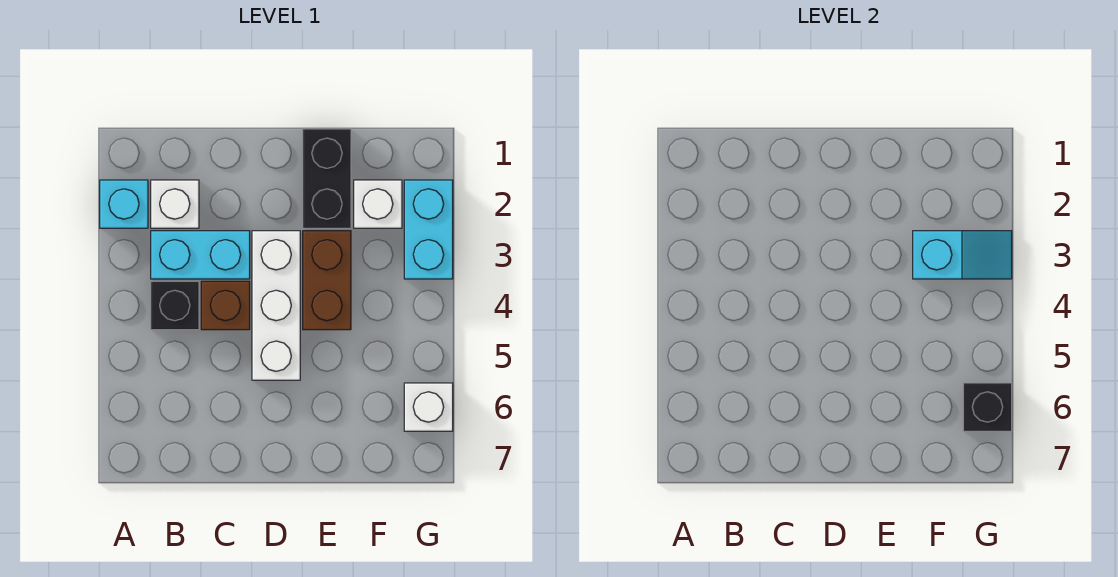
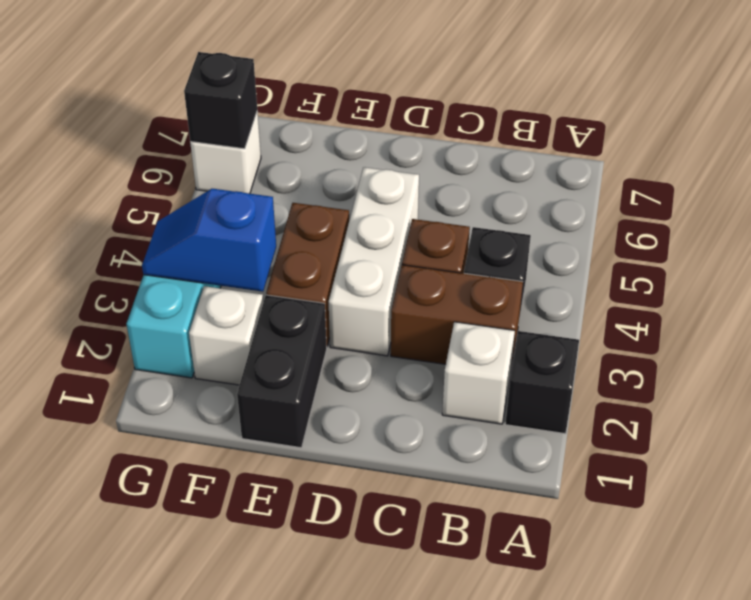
cyan 1x1 brick [100,180,148,228] -> black 1x1 brick [505,331,579,434]
cyan 1x2 brick [151,231,250,279] -> brown 1x2 brick [391,265,523,374]
cyan 1x2 slope [913,231,1012,279] -> blue 1x2 slope [142,189,276,292]

